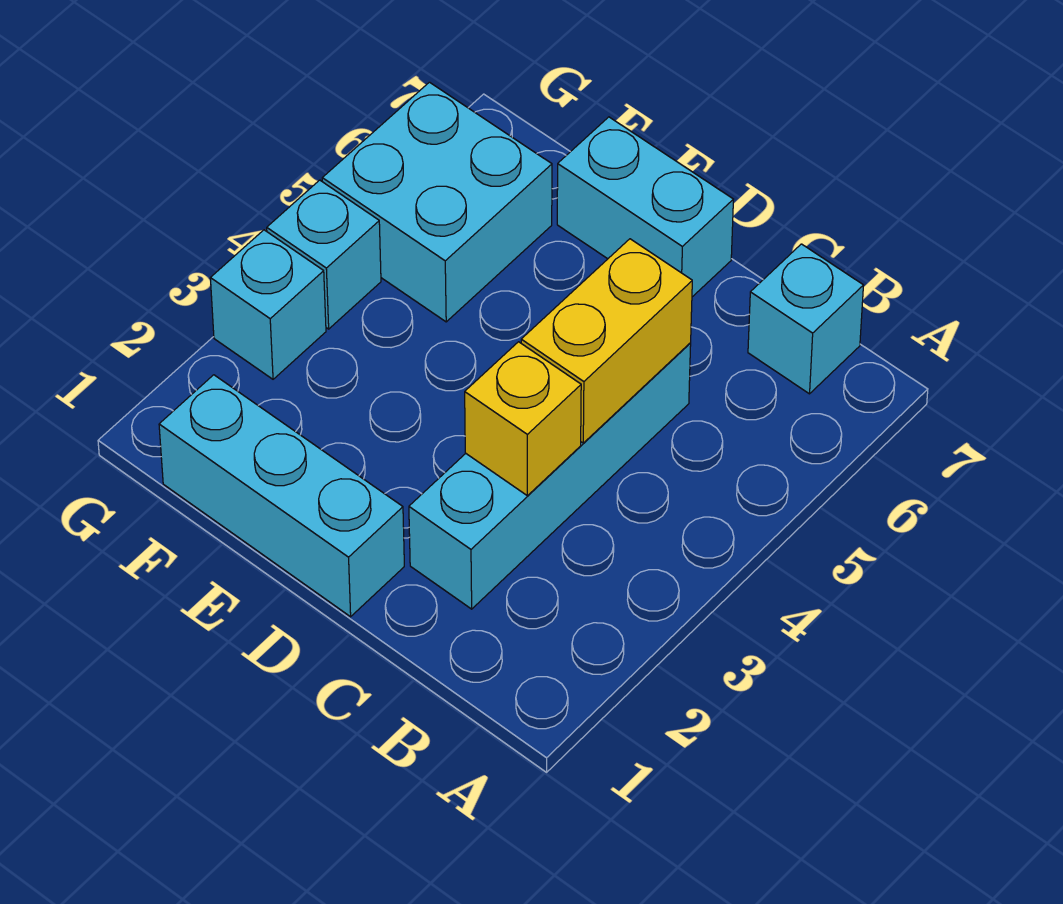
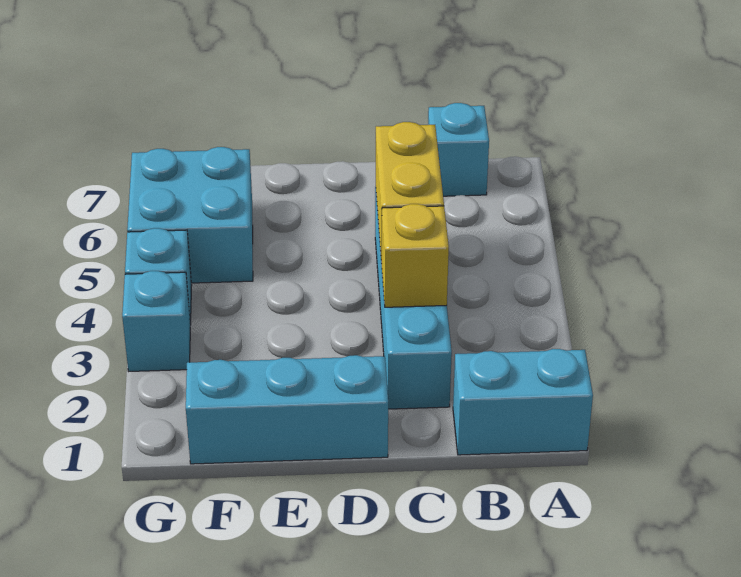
cyan 1x2 brick [557,117,733,297] -> cyan 1x2 brick moved to [453,349,593,455]

